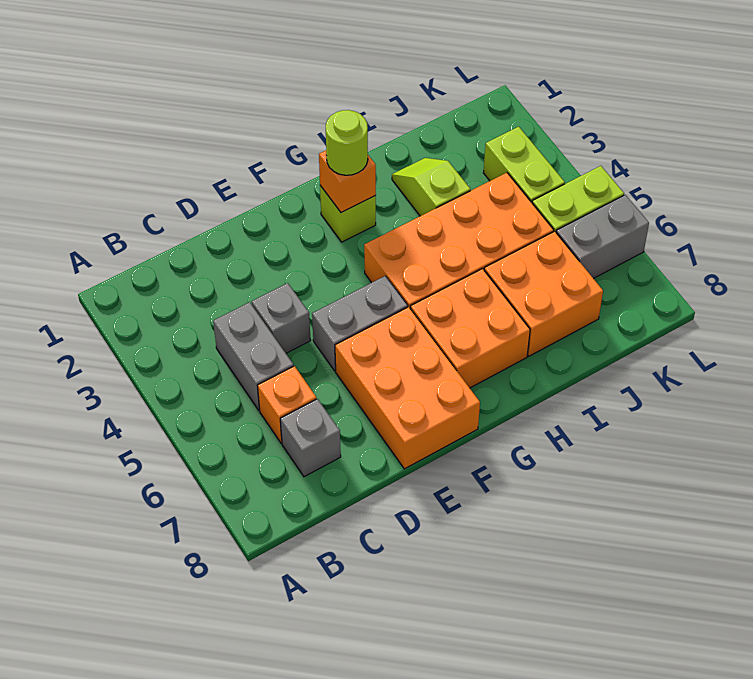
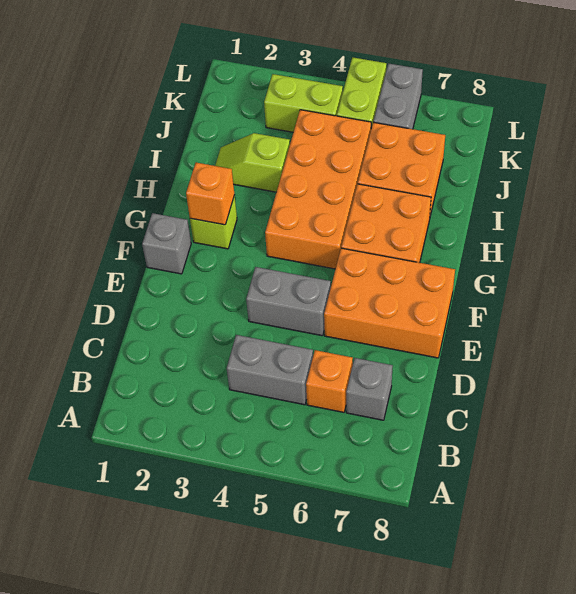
grey 1x1 brick [252,283,311,353] -> grey 1x1 brick moved to [142,213,191,274]
grey 1x2 brick [312,276,408,371] -> grey 1x2 brick turned to [246,267,331,336]
lime 1x1 round brick [326,110,368,175] -> none

